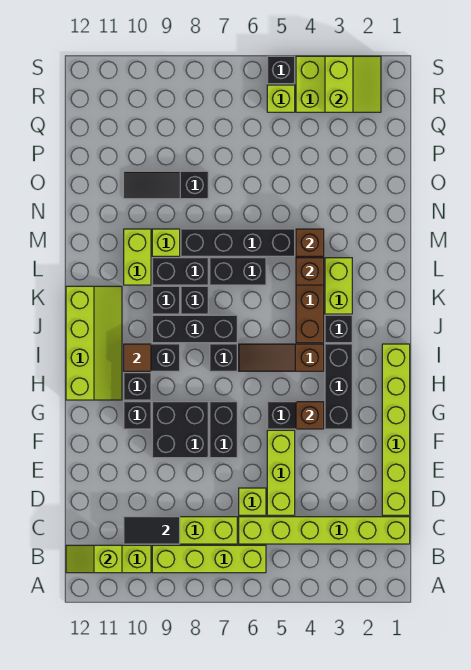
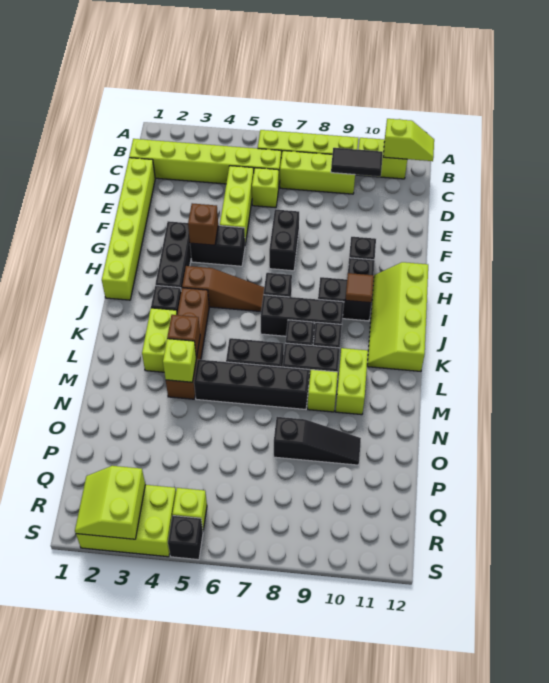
black 2x2 brick [152,402,208,458] -> none
brown 1x1 brick [296,229,324,256] -> lime 1x1 brick [163,339,196,382]

